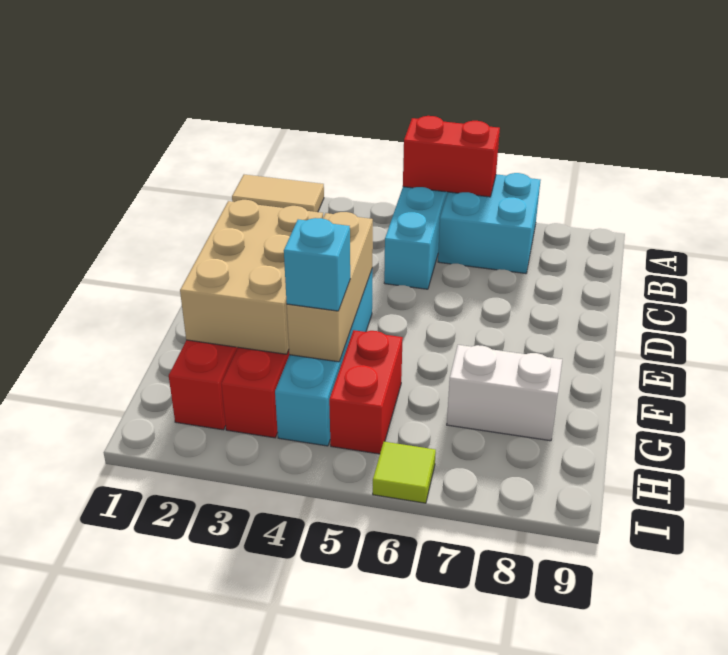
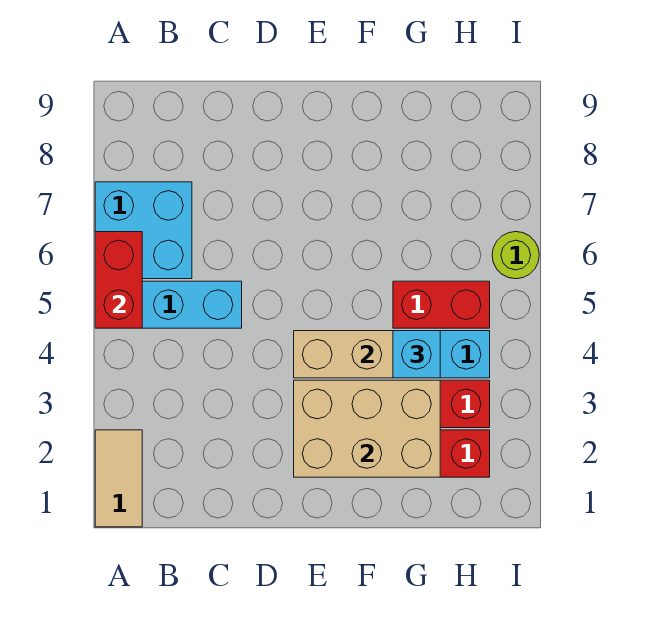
white 1x2 brick [447,345,562,441] -> none
lime 1x1 tile [373,442,436,503] -> lime 1x1 round brick [492,232,539,279]

